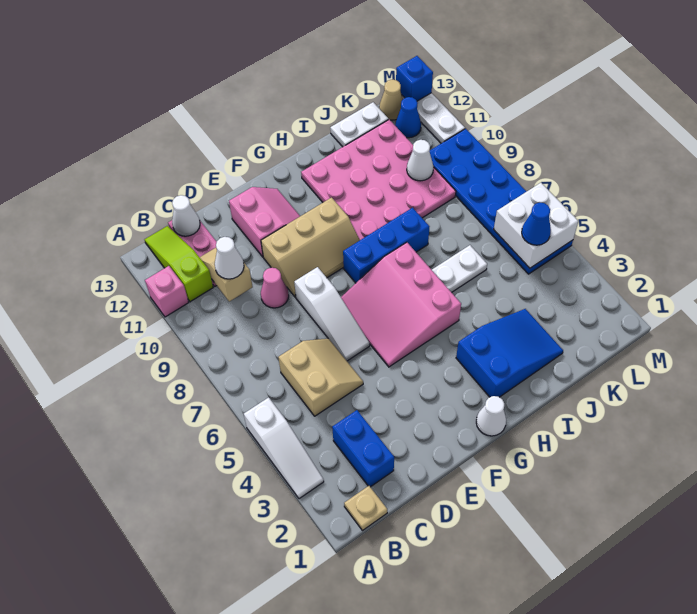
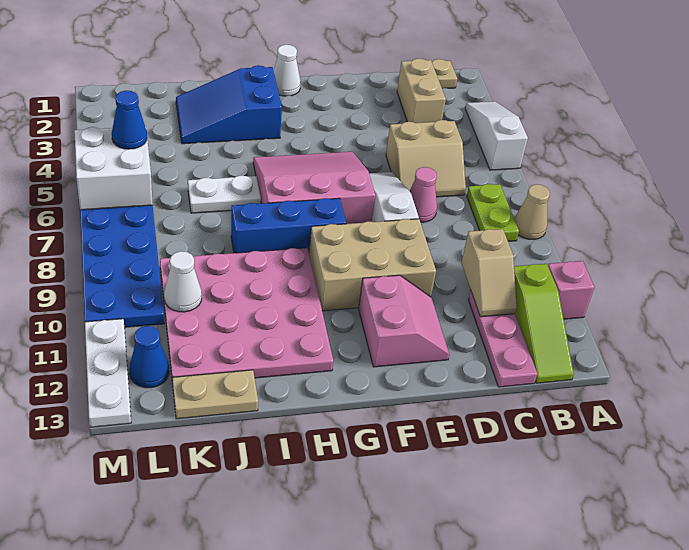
none -> lime 1x2 plate [467,184,519,241]
blue 1x2 brick [332,410,394,487] -> tan 1x2 brick [397,59,446,123]
tan 2x2 slope [278,339,363,416] -> tan 2x2 slope turned to [386,120,466,197]
white 1x1 cone [215,237,244,279] -> none
white 1x1 cone [172,195,200,236] -> none
pink 1x1 cone [261,268,289,308] -> pink 1x1 cone moved to [410,167,437,222]
tan 2x3 slope [261,198,360,297] -> tan 2x3 brick [309,219,436,311]
pink 2x2 slope [229,187,300,257] -> pink 2x2 slope turned to [359,275,449,367]
pink 3x3 slope [341,242,461,367] -> pink 3x3 slope turned to [253,152,375,224]
white 1x2 plate [330,102,389,147] -> tan 1x2 plate [172,370,258,419]
tan 1x1 cone [379,80,403,120] -> tan 1x1 cone moved to [514,184,550,240]
blue 1x1 brick [396,56,433,101] -> none

